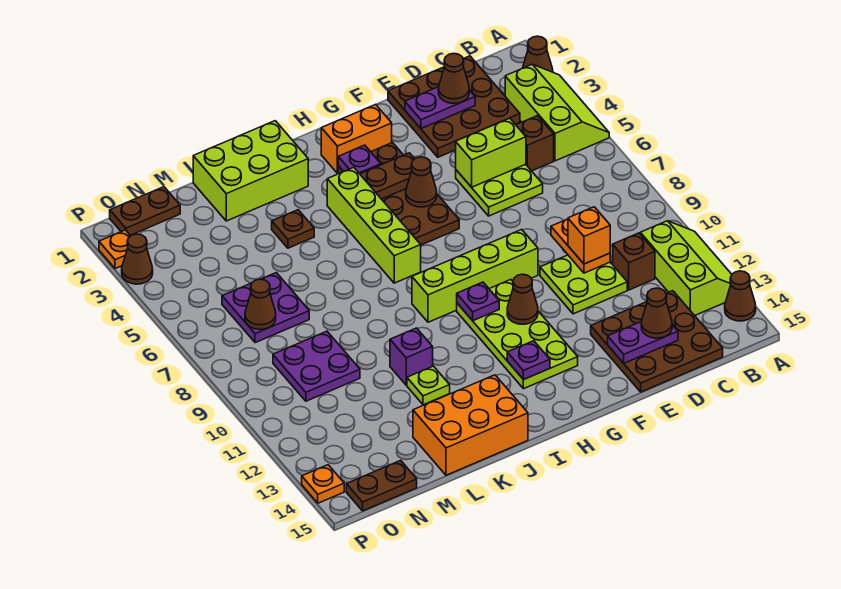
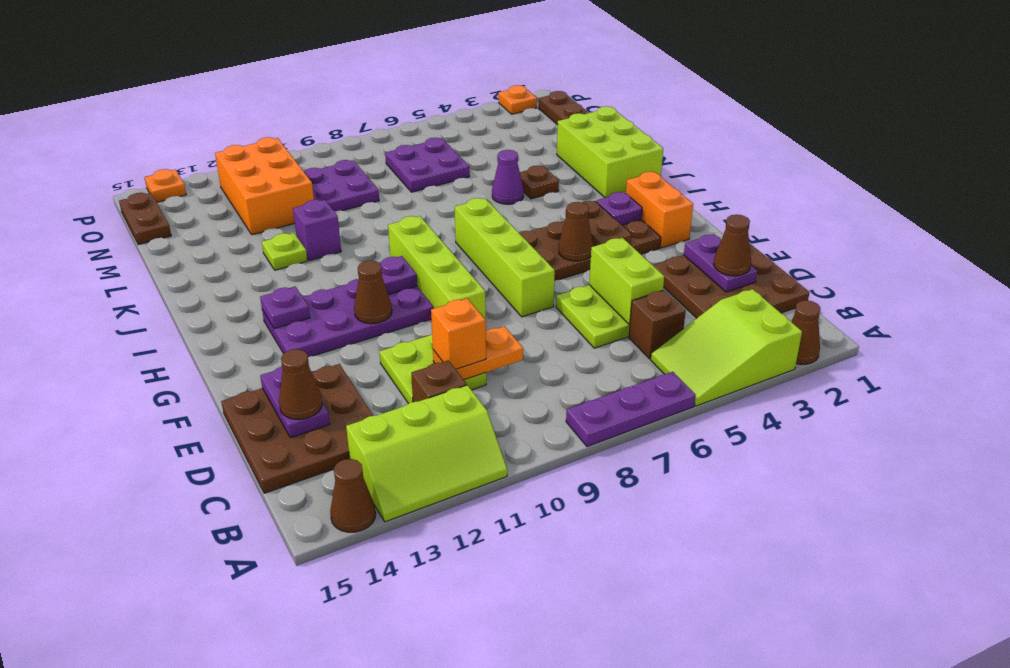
lime 2x3 slope [505,64,609,161] -> lime 2x3 slope turned to [651,289,802,406]
none -> purple 1x3 plate [566,372,696,447]
lime 2x4 plate [457,280,578,389] -> purple 2x4 plate [262,279,434,357]
lime 1x4 brick [327,167,421,283] -> lime 1x4 brick turned to [455,198,555,317]
orange 2x3 brick [413,375,528,475] -> orange 2x3 brick moved to [215,137,314,235]
none -> purple 1x1 cone [492,150,524,204]
brown 1x1 cone [245,279,276,329] -> none
brown 1x1 cone [122,234,153,284] -> none

